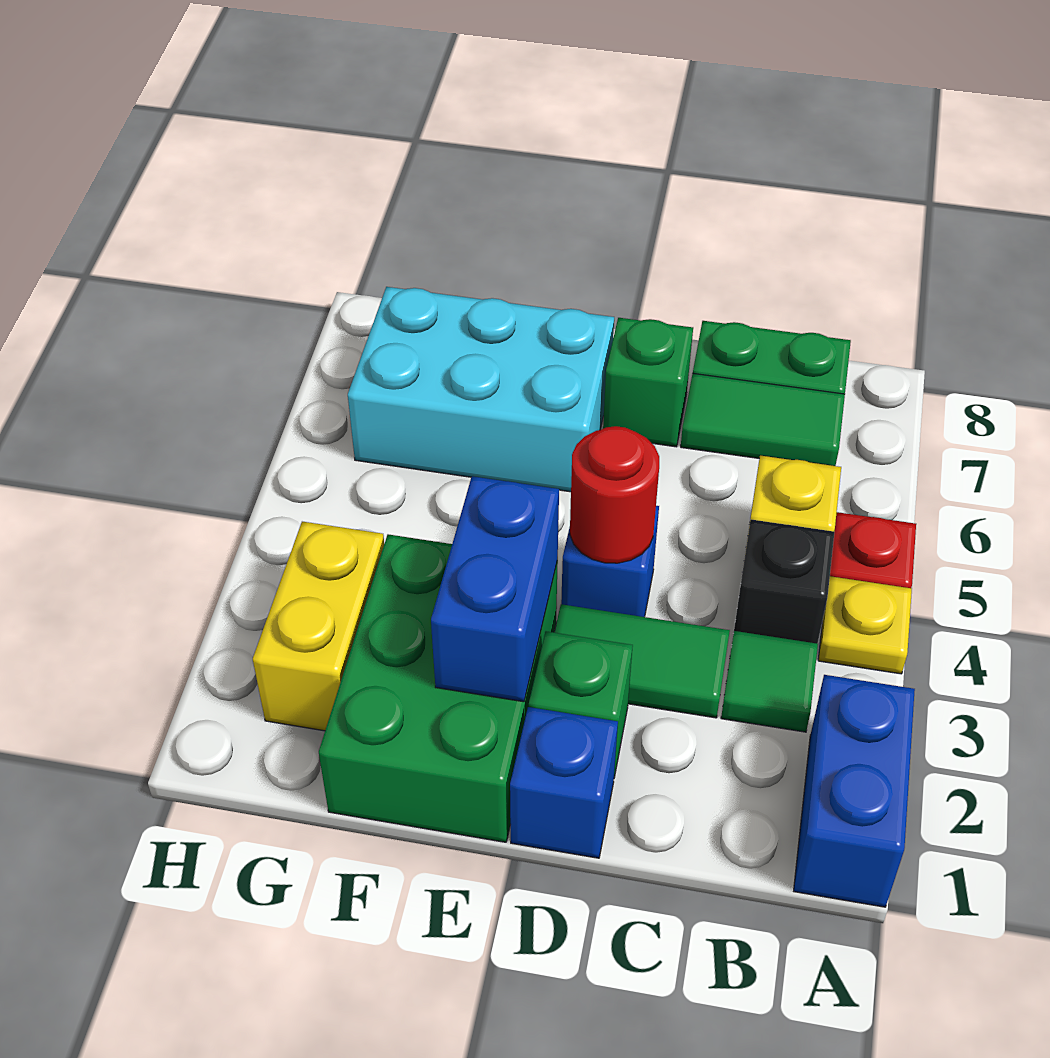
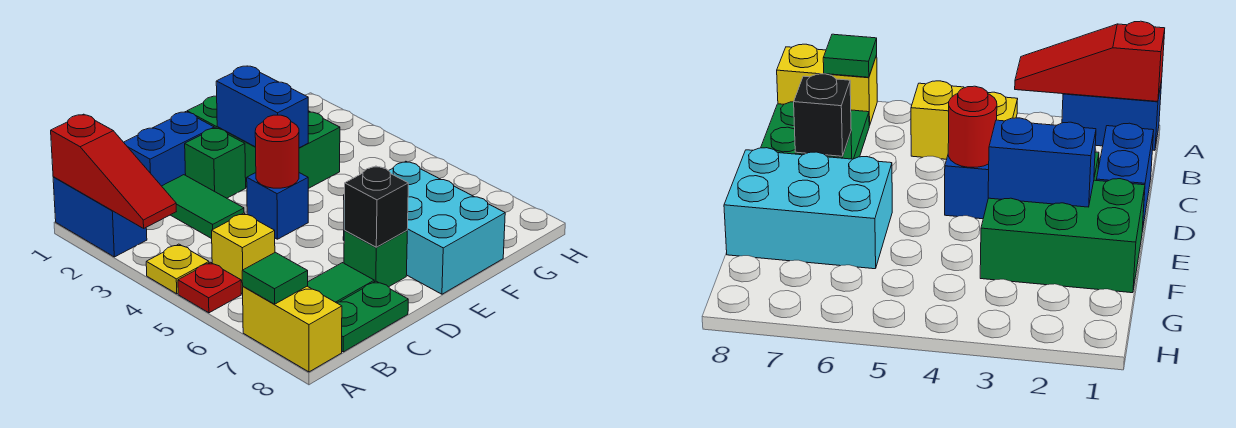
none -> red 1x3 slope [51,114,176,228]
green 1x1 tile [721,631,818,732] -> green 1x1 tile moved to [242,252,308,304]
black 1x1 brick [734,519,834,644] -> black 1x1 brick moved to [344,166,408,247]
green 1x2 tile [554,604,730,718] -> green 1x2 tile turned to [162,175,244,239]
blue 1x1 brick [510,707,618,858] -> blue 1x2 brick [124,112,214,186]
cyan 2x3 brick [348,287,614,492] -> cyan 2x3 brick turned to [343,161,505,294]
yellow 1x2 brick [253,522,384,731] -> yellow 1x2 brick moved to [243,286,342,372]

